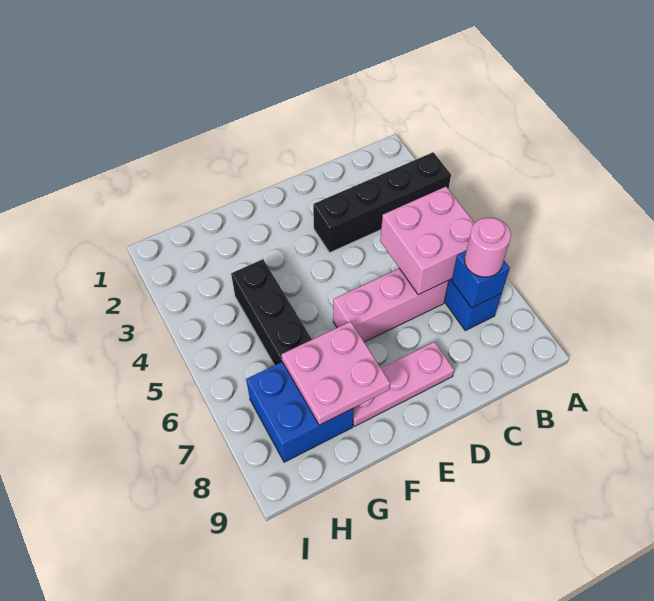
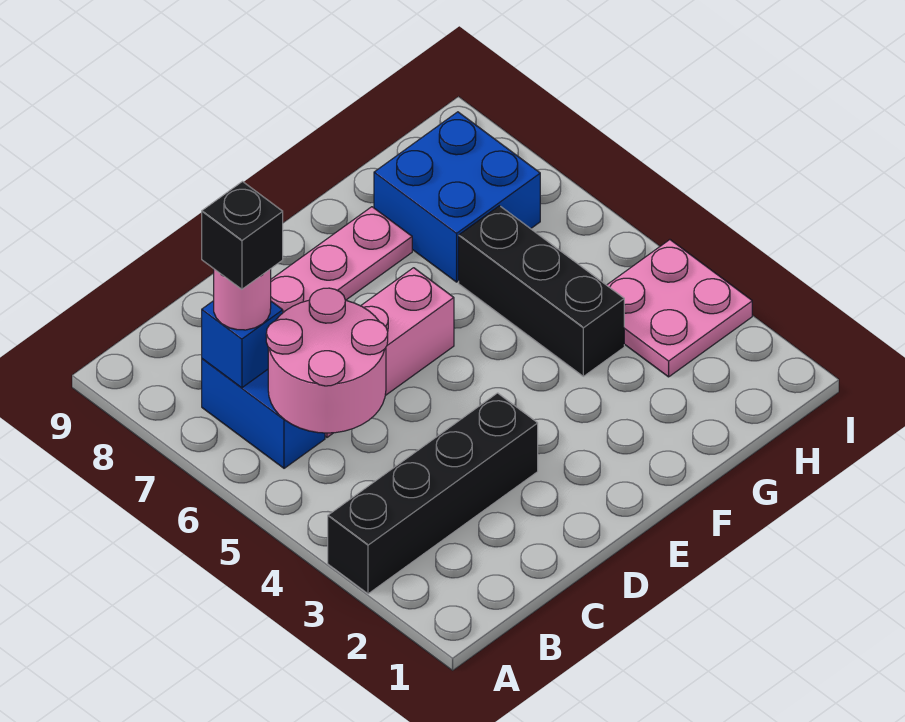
pink 2x2 brick [380,187,474,295] -> pink 2x2 round brick [266,288,388,433]
none -> black 1x1 brick [202,182,283,289]
pink 2x2 plate [281,321,390,425] -> pink 2x2 plate moved to [607,240,752,377]

